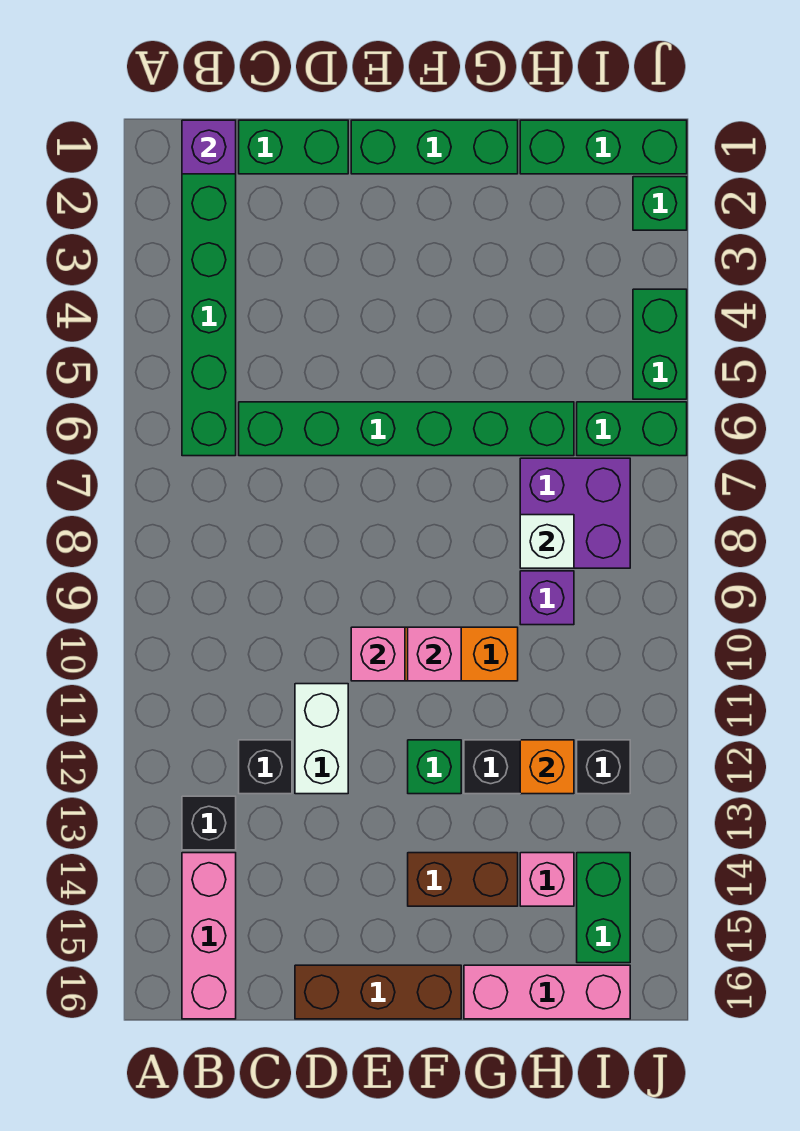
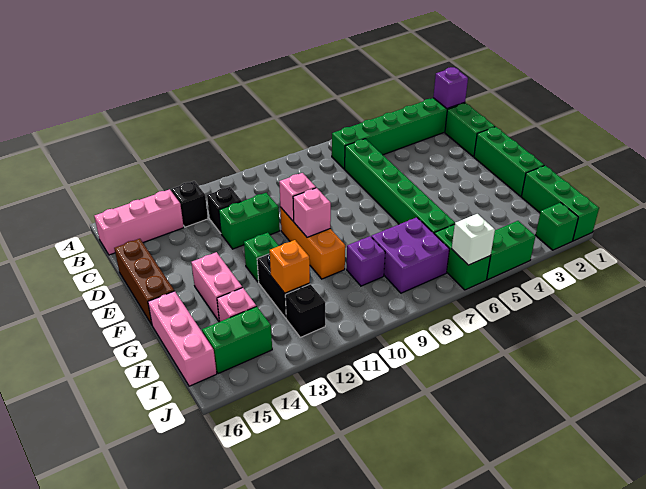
white 1x2 brick [295,684,348,794] -> green 1x2 brick [219,193,280,249]
brown 1x2 brick [408,853,518,906] -> pink 1x2 brick [191,252,242,322]
white 1x1 brick [520,515,574,568] -> white 1x1 brick moved to [452,214,495,265]

